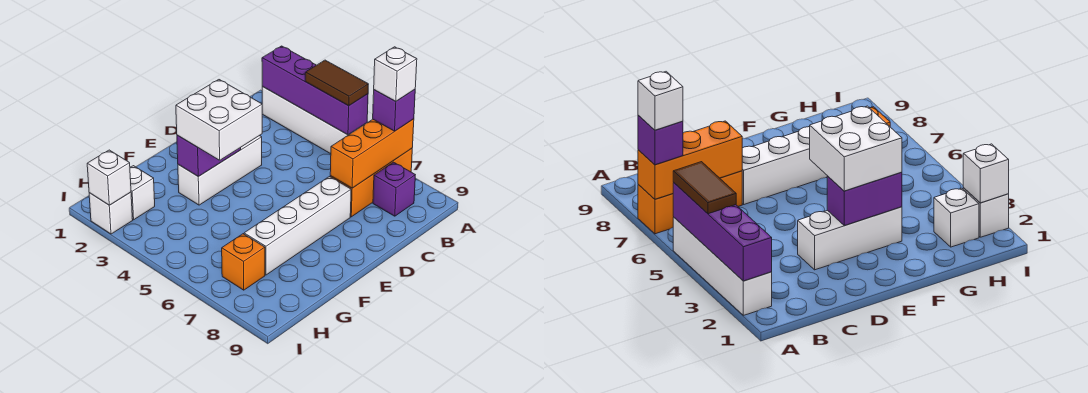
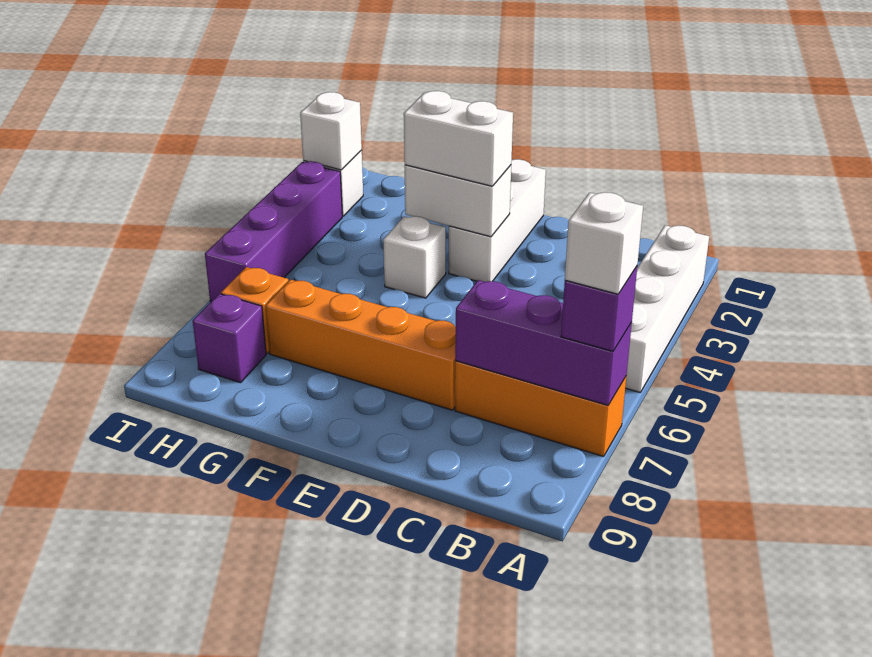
purple 1x4 brick [262,46,368,135] -> purple 1x4 brick moved to [205,161,342,301]
brown 1x2 tile [305,60,368,106] -> none
orange 1x3 brick [330,119,414,188] -> purple 1x3 brick [455,280,632,405]
purple 1x1 brick [373,162,415,216] -> purple 1x1 brick moved to [193,294,266,383]
white 1x3 brick [178,136,262,205] -> white 1x3 brick turned to [449,159,546,282]
white 1x4 brick [244,177,351,275] -> orange 1x4 brick [265,280,456,410]
purple 1x2 brick [177,135,241,176] -> white 1x2 brick [405,165,511,237]
white 2x2 brick [176,80,262,160] -> white 1x2 brick [404,91,513,186]
white 1x1 brick [130,166,155,220] -> white 1x1 brick moved to [383,216,446,298]

